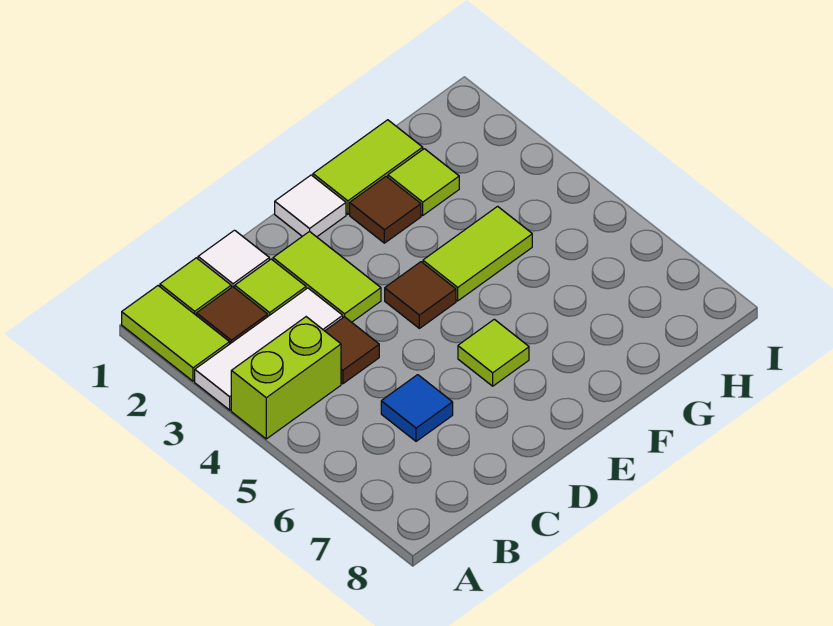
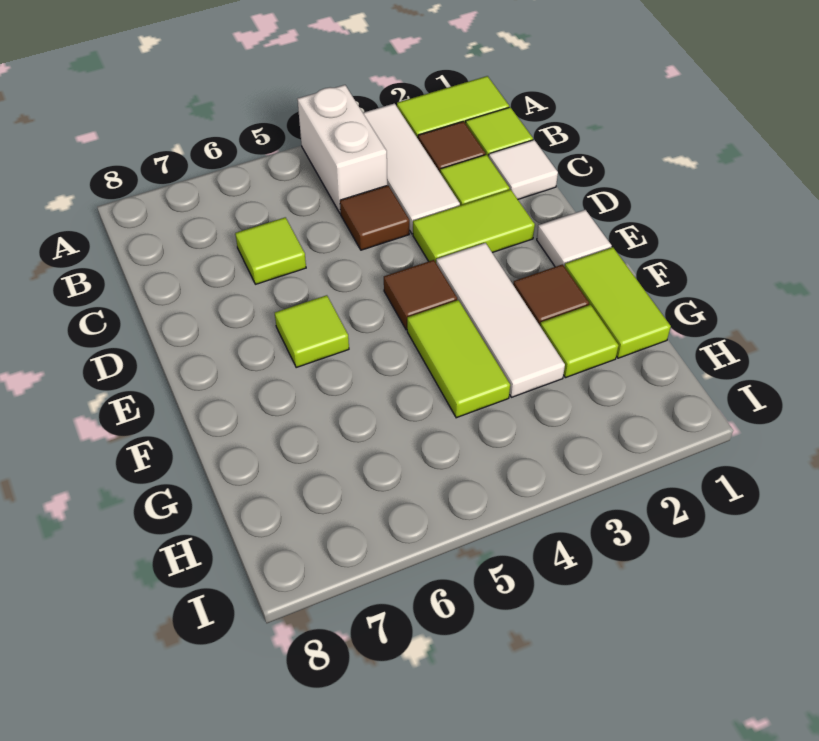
lime 1x2 brick [231,317,341,439] -> white 1x2 brick [297,85,387,213]
blue 1x1 tile [381,375,453,441] -> lime 1x1 tile [235,217,306,284]
none -> white 1x3 tile [436,243,565,397]

